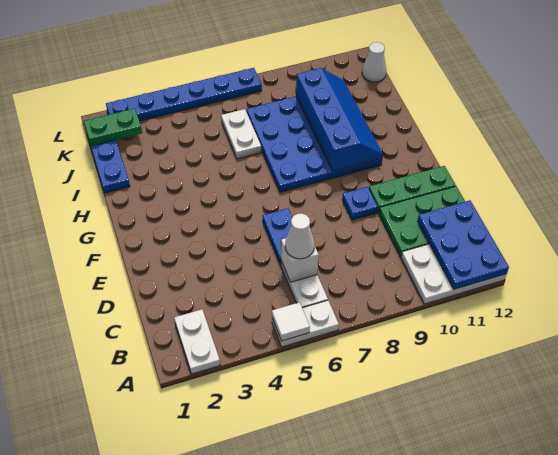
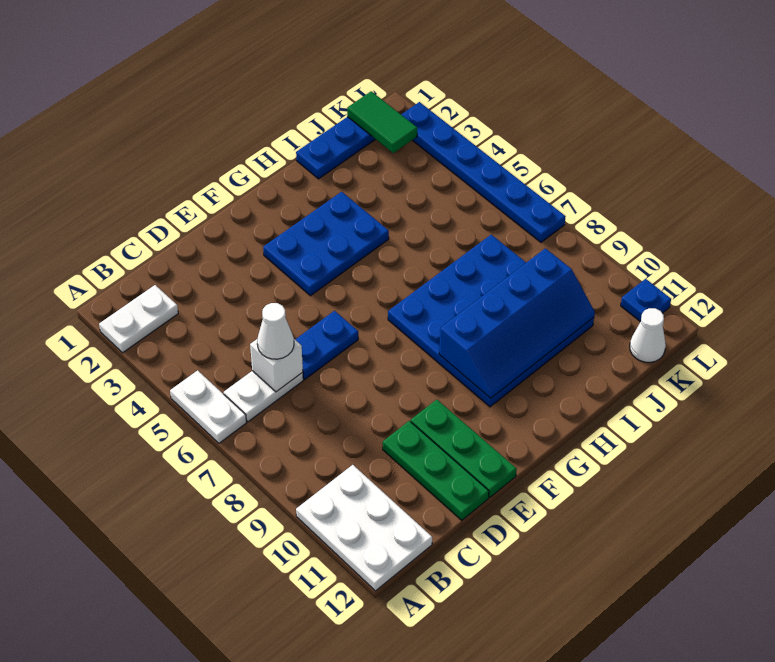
white 1x1 tile [272,302,310,341] -> none
blue 2x3 plate [417,200,509,289] -> blue 2x3 plate moved to [263,192,389,296]
green 2x3 plate [379,186,465,257] -> green 1x3 plate [383,421,489,520]
blue 1x1 plate [342,187,378,220] -> blue 1x1 plate moved to [621,279,671,322]
white 1x2 plate [221,109,261,159] -> none
green 1x2 plate [84,108,142,146] -> green 1x2 tile [347,91,417,153]

